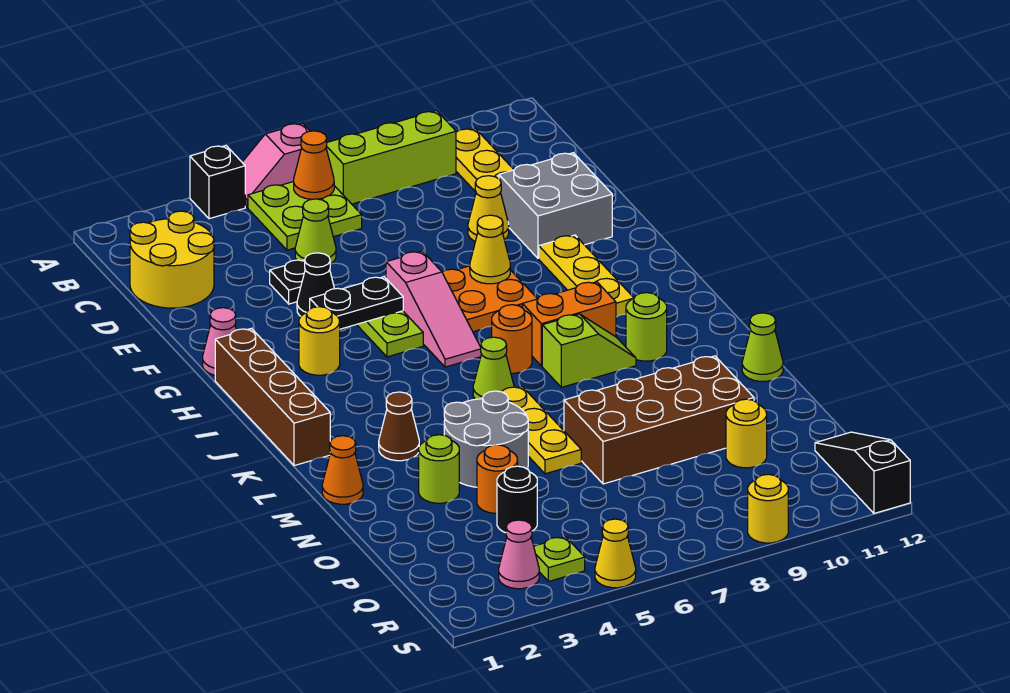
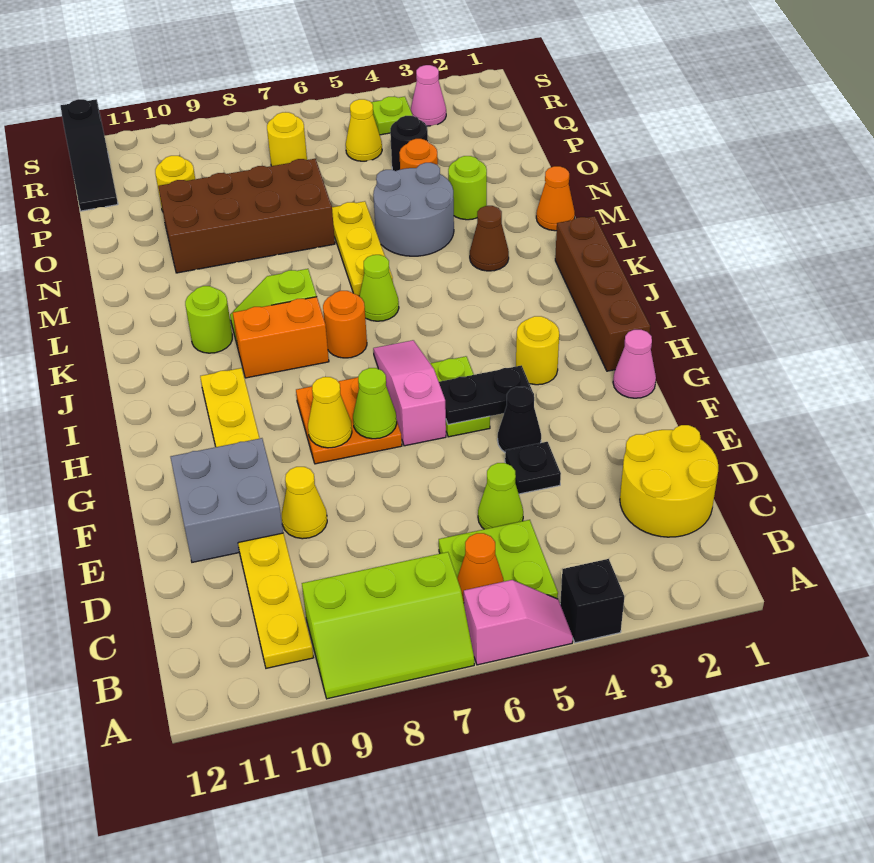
lime 1x1 cone [742,313,783,381] -> lime 1x1 cone moved to [353,368,397,439]
yellow 1x1 cone [595,519,636,588] -> yellow 1x1 cone moved to [346,99,382,161]
yellow 1x1 round brick [748,474,788,543] -> yellow 1x1 round brick moved to [267,112,307,166]

